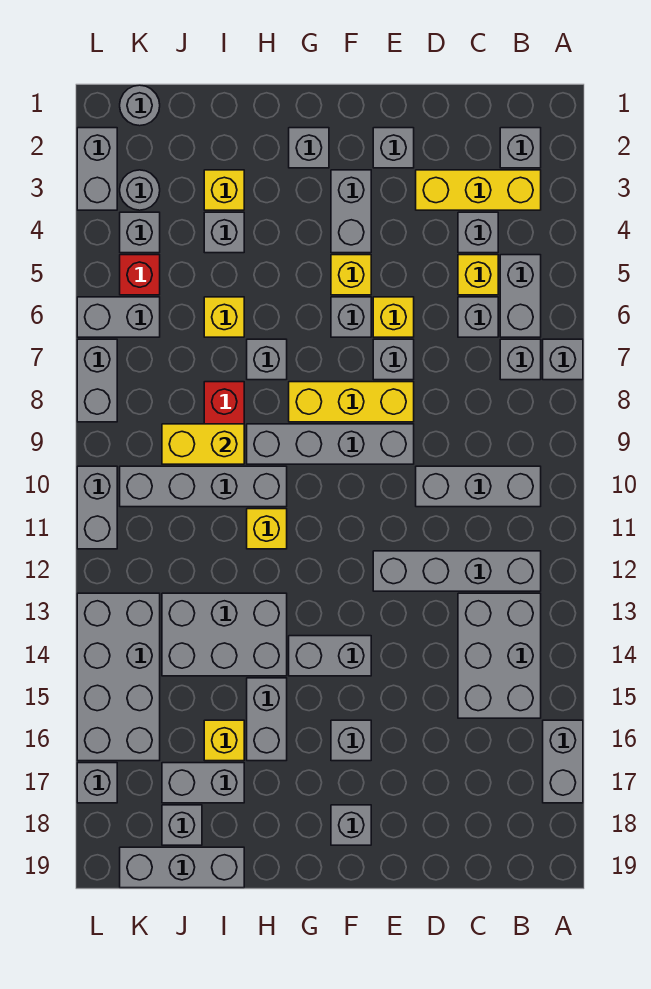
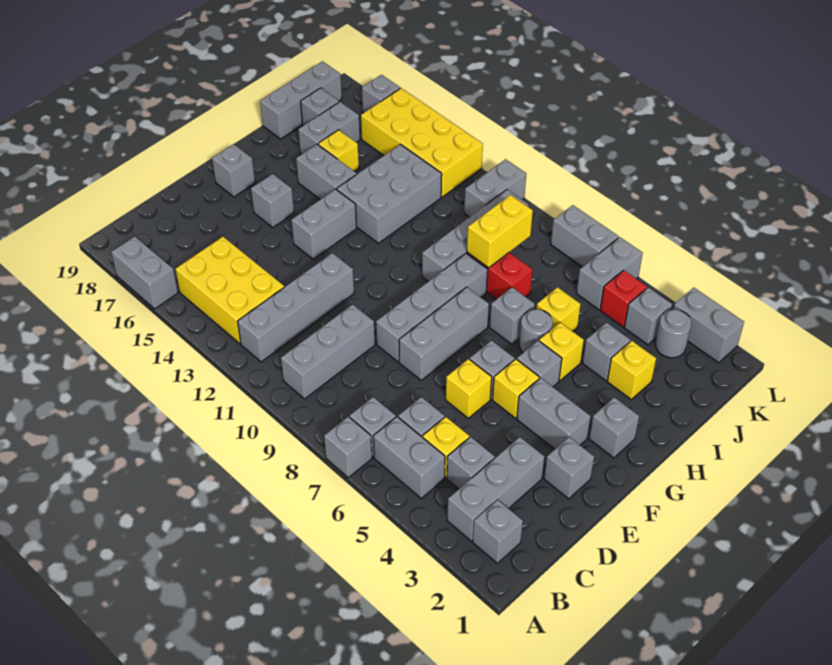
yellow 1x3 brick [416,170,541,210] -> grey 1x3 brick [447,437,544,541]
grey 2x3 brick [458,593,541,718] -> yellow 2x3 brick [176,237,284,344]
grey 1x1 brick [373,339,414,380] -> grey 1x1 brick moved to [517,341,562,387]
yellow 1x3 brick [289,382,414,422] -> grey 1x3 brick [399,287,489,380]
yellow 1x1 brick [247,509,287,549] -> yellow 1x1 brick moved to [539,322,584,381]
grey 1x1 round brick [120,85,160,126] -> grey 1x1 round brick moved to [519,310,553,353]
grey 2x4 brick [77,593,160,761] -> yellow 2x4 brick [361,88,483,197]
grey 1x2 brick [77,466,117,549] -> grey 1x2 brick turned to [464,159,526,217]

